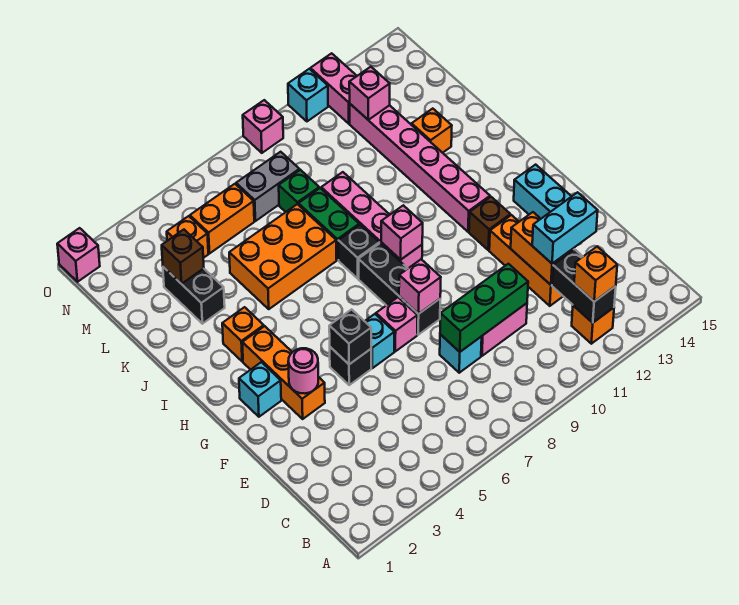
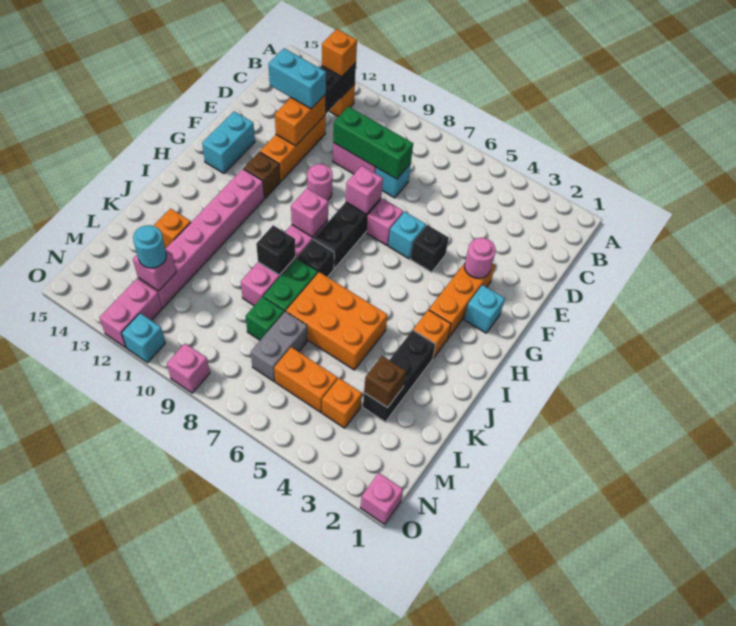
black 1x1 brick [329,309,371,364] -> black 1x1 brick moved to [256,225,295,275]
none -> pink 1x1 round brick [307,164,333,200]
black 1x2 brick [163,267,225,324] -> black 1x3 brick [363,330,436,422]
grey 1x2 brick [236,152,299,221] -> grey 1x2 brick turned to [251,311,308,381]
none -> cyan 1x1 round brick [133,225,166,268]

